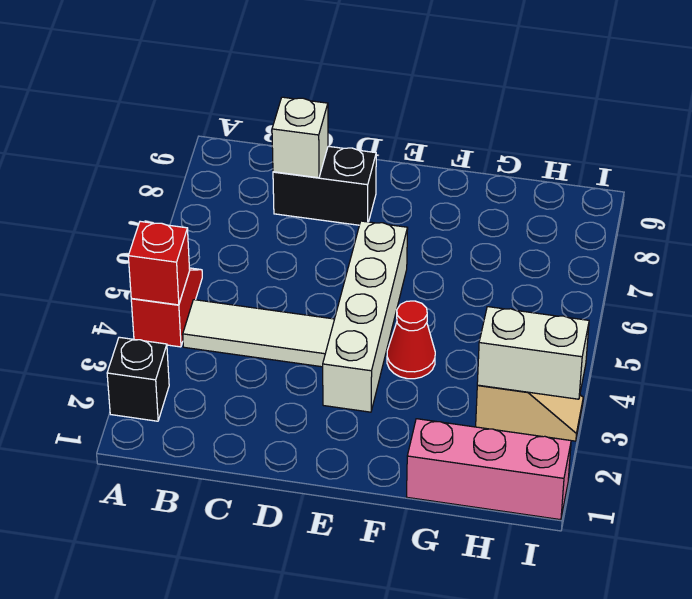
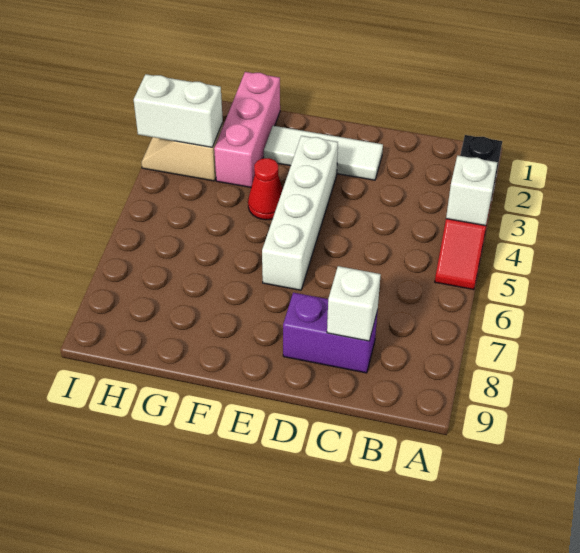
red 1x1 brick [128,221,190,305] -> white 1x1 brick [446,155,498,226]
white 1x3 tile [183,300,334,367] -> white 1x3 tile moved to [264,126,383,180]
black 1x2 brick [273,146,376,225] -> purple 1x2 brick [283,293,378,373]
pink 1x3 brick [407,419,571,520] -> pink 1x3 brick turned to [214,72,280,187]

